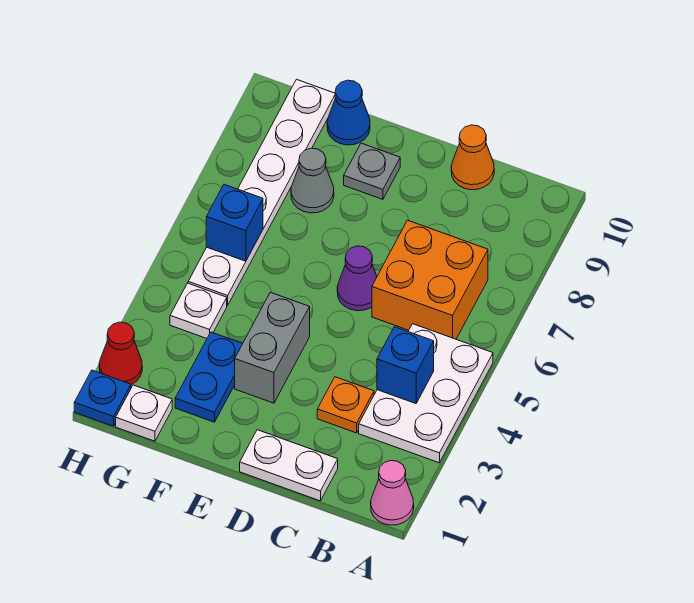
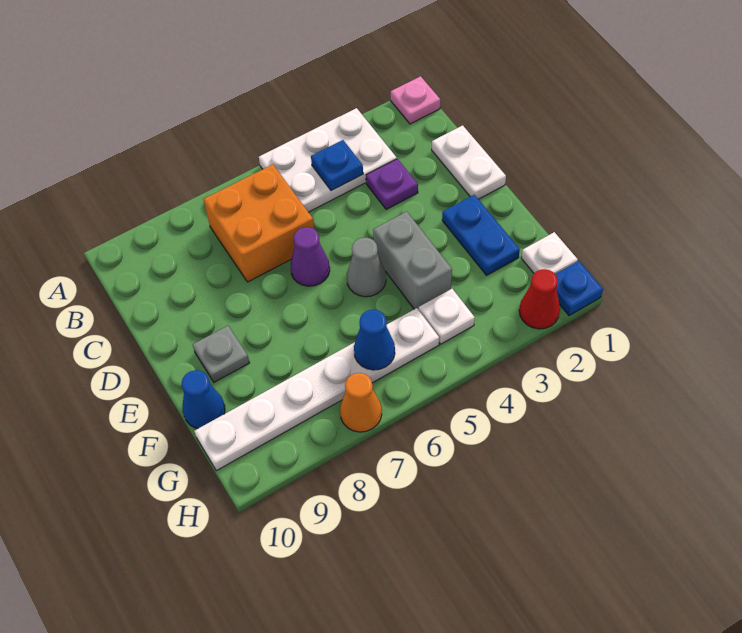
pink 1x1 cone [371,461,414,525] -> pink 1x1 plate [391,76,440,124]
blue 1x1 brick [377,327,434,403] -> blue 1x1 plate [311,140,363,191]
orange 1x1 plate [317,377,374,433] -> purple 1x1 plate [366,159,418,209]
orange 1x1 cone [451,125,494,190] -> orange 1x1 cone moved to [340,373,382,432]
grey 1x2 brick [235,292,310,403] -> grey 1x2 brick turned to [373,212,452,310]
blue 1x2 plate [175,332,243,422] -> blue 1x2 plate turned to [442,195,520,275]
grey 1x1 cone [291,148,334,213] -> grey 1x1 cone moved to [347,237,386,297]
blue 1x1 brick [206,184,263,261] -> blue 1x1 cone [354,310,395,370]

